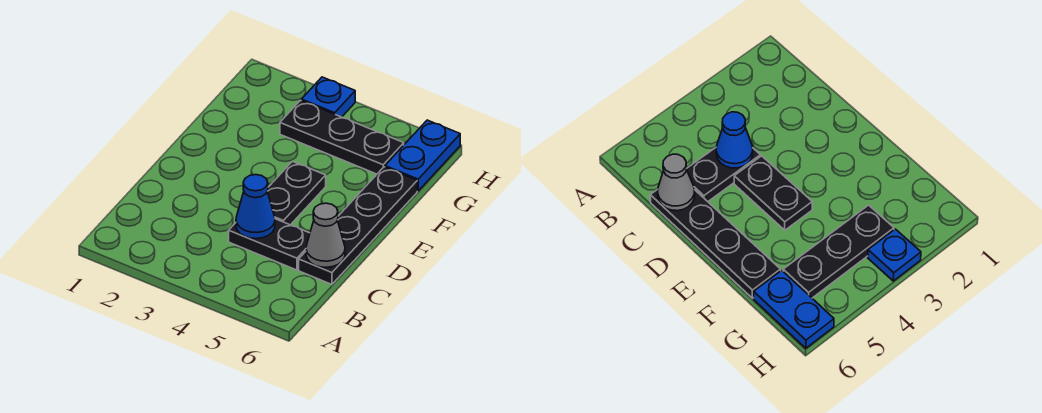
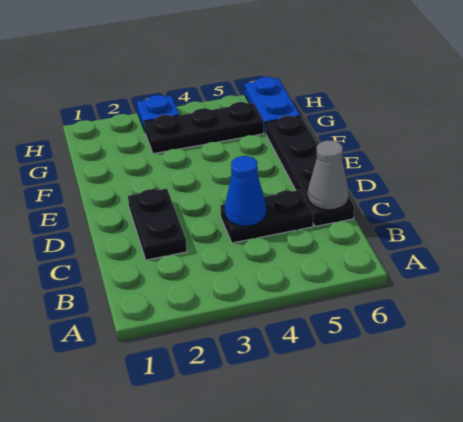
black 1x2 plate [267,161,326,225] -> black 1x2 plate moved to [128,189,187,260]

